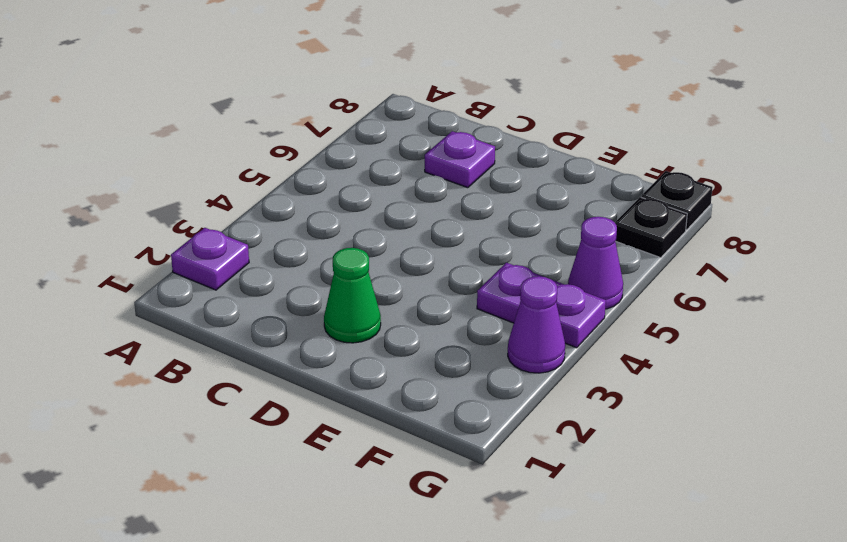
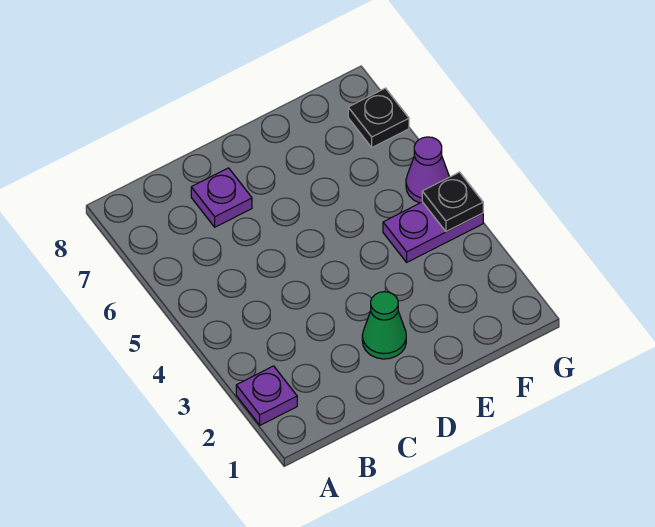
purple 1x1 cone [508,276,565,373] -> none
black 1x1 plate [641,171,713,230] -> black 1x1 plate moved to [422,172,483,232]

